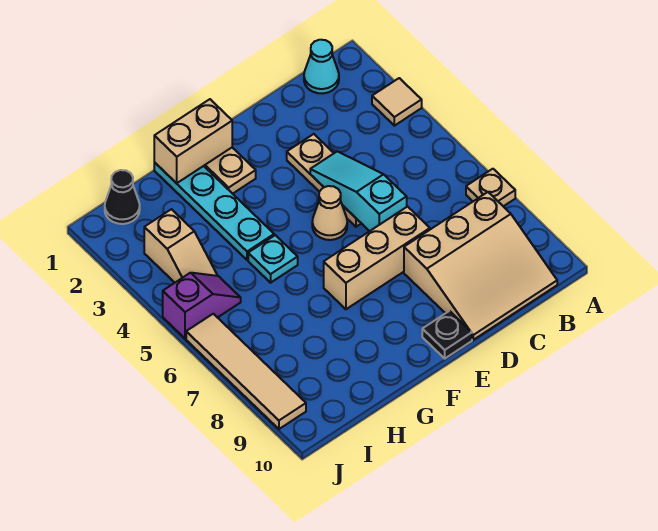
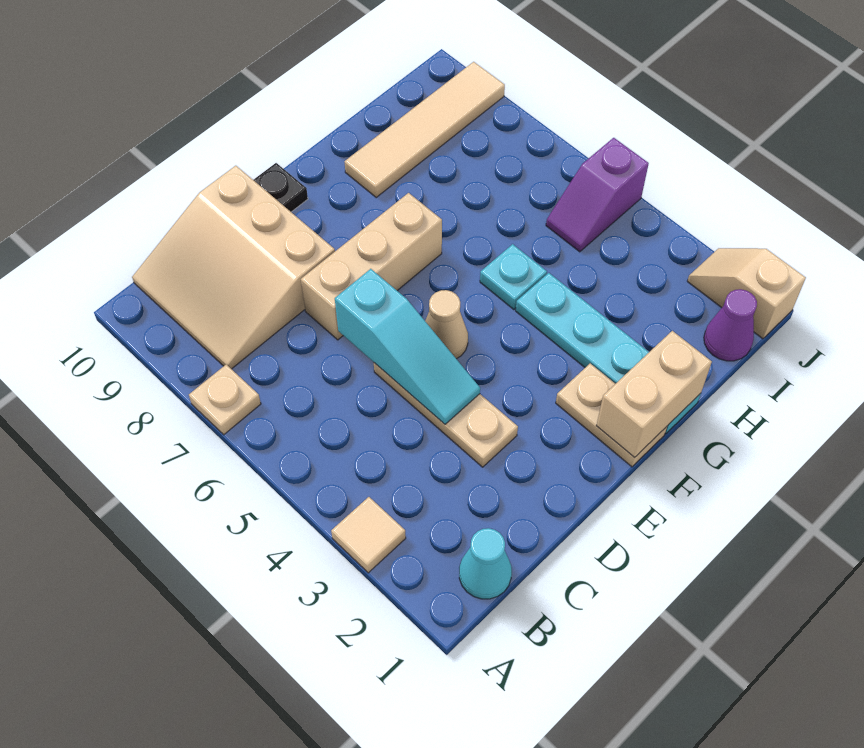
tan 3x3 slope [404,192,557,340] -> tan 3x3 slope turned to [132,166,335,369]
black 1x1 cone [105,170,140,224] -> purple 1x1 cone [704,289,757,361]
tan 1x2 slope [144,209,217,283] -> tan 1x2 slope moved to [687,248,806,339]
tan 1x4 tile [186,314,306,429] -> tan 1x4 tile turned to [345,62,505,197]

